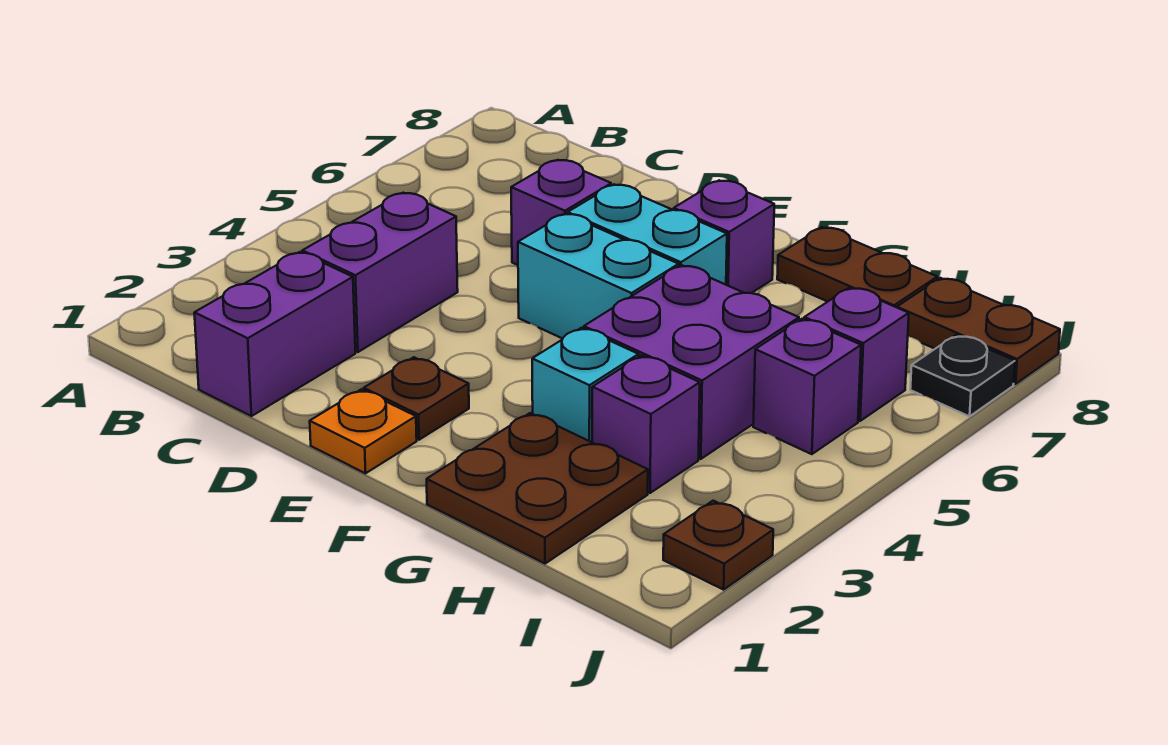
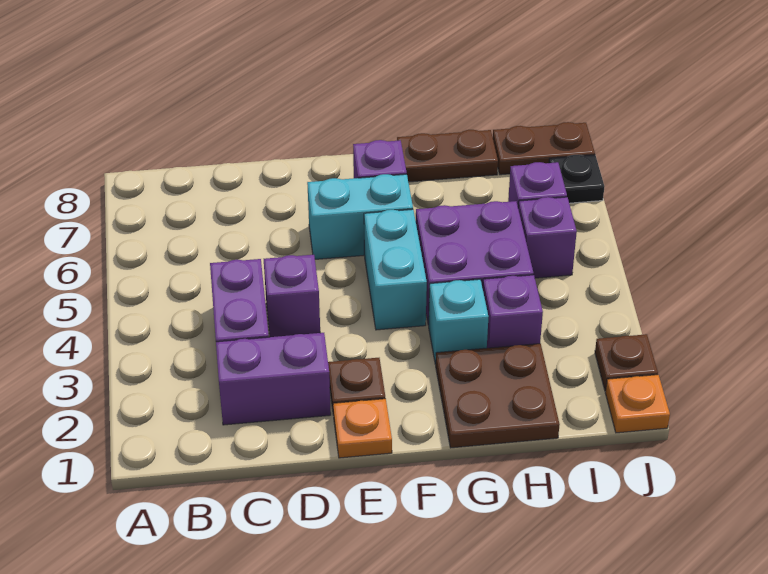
purple 1x2 brick [194,252,355,416] -> purple 1x2 brick turned to [216,333,331,425]
purple 1x1 brick [511,160,611,265] -> purple 1x1 brick moved to [264,255,320,337]
cyan 1x2 brick [518,214,679,339] -> cyan 1x2 brick turned to [364,209,427,330]
none -> orange 1x1 plate [605,375,670,433]

